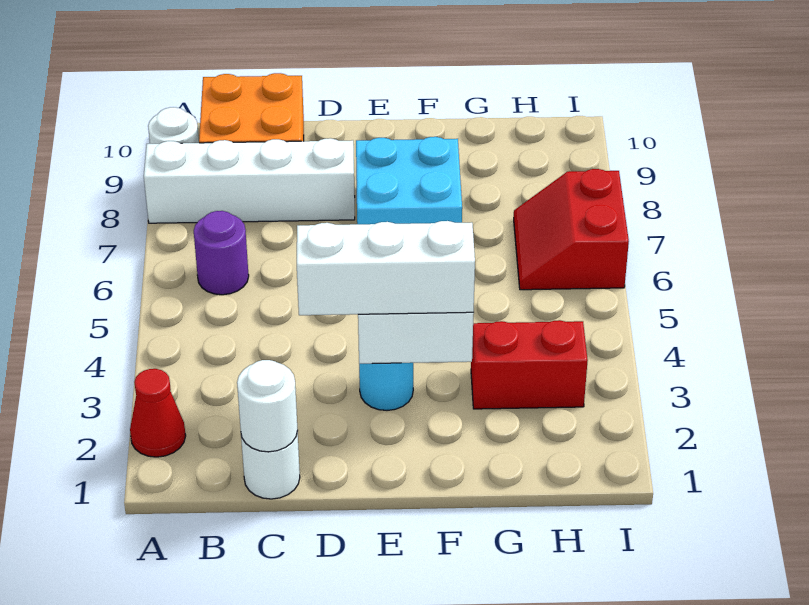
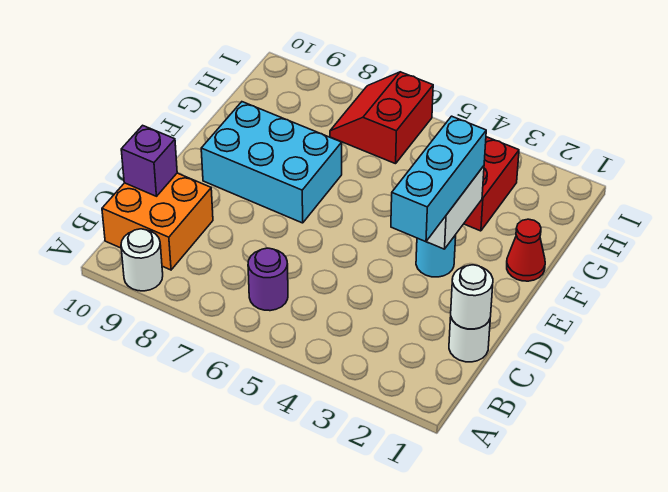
red 1x1 cone [130,369,186,457] -> red 1x1 cone moved to [507,219,545,281]
white 1x4 brick [144,138,355,223] -> none
none -> purple 1x1 brick [121,125,177,196]
white 1x3 brick [297,221,475,315] -> cyan 1x3 brick [391,116,486,242]
cyan 2x2 brick [356,137,462,224] -> cyan 2x3 brick [201,102,342,223]
red 2x2 slope [514,169,629,290] -> red 2x2 slope turned to [330,72,433,164]

